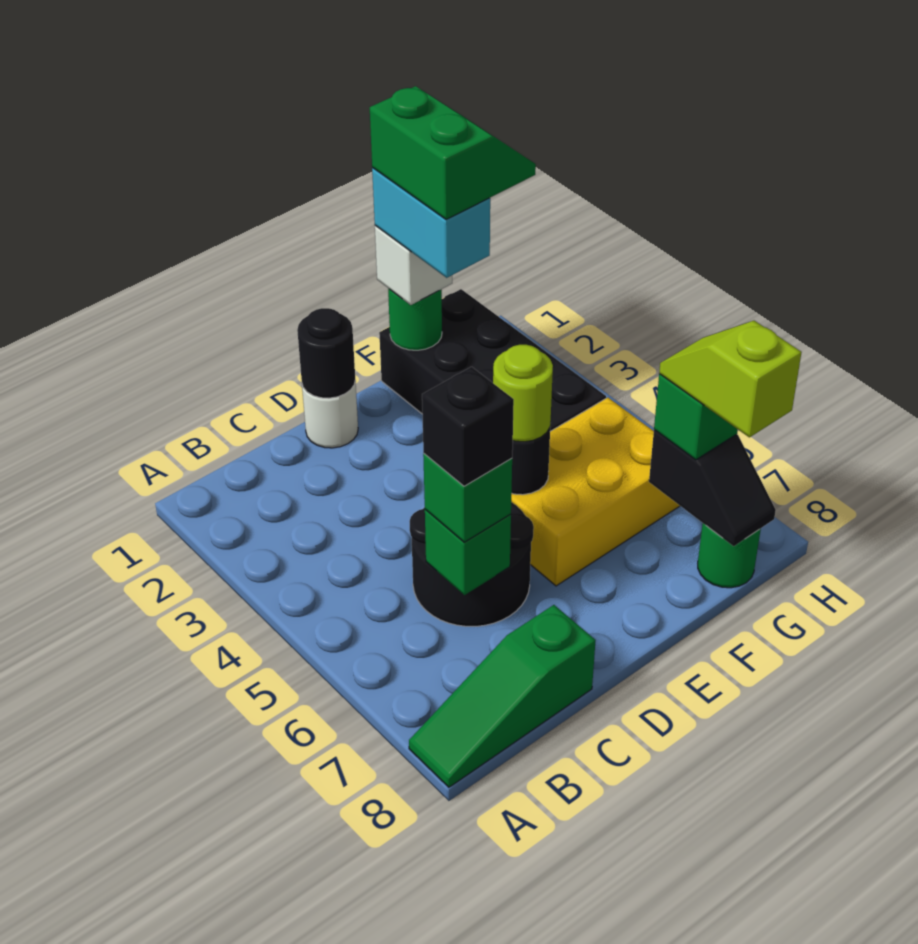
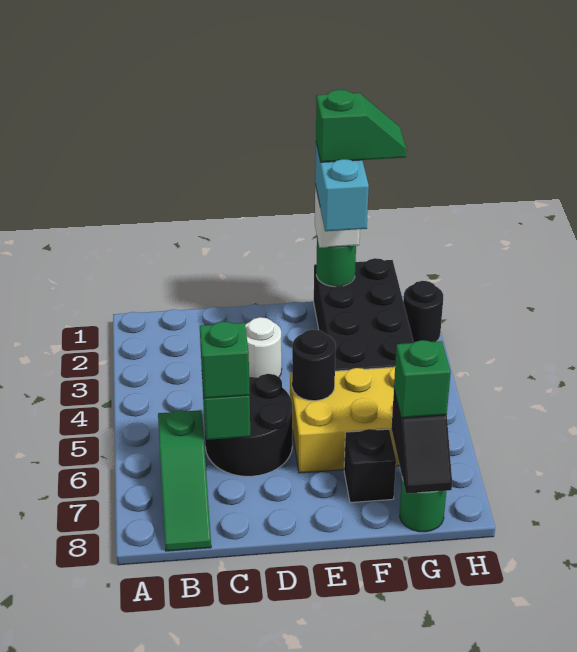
green 1x3 slope [409,605,596,787] -> green 1x3 slope turned to [158,410,211,551]
black 1x1 brick [422,367,514,486] -> black 1x1 brick moved to [344,429,396,503]
white 1x1 round brick [302,381,358,448] -> white 1x1 round brick moved to [245,317,282,378]
black 1x1 round brick [297,308,355,398] -> black 1x1 round brick moved to [403,281,443,342]
lime 1x1 round brick [493,345,553,442] -> none
green 2x2 slope [370,86,536,220] -> green 1x2 slope [316,90,407,162]
lime 1x2 slope [659,321,802,437] -> none

